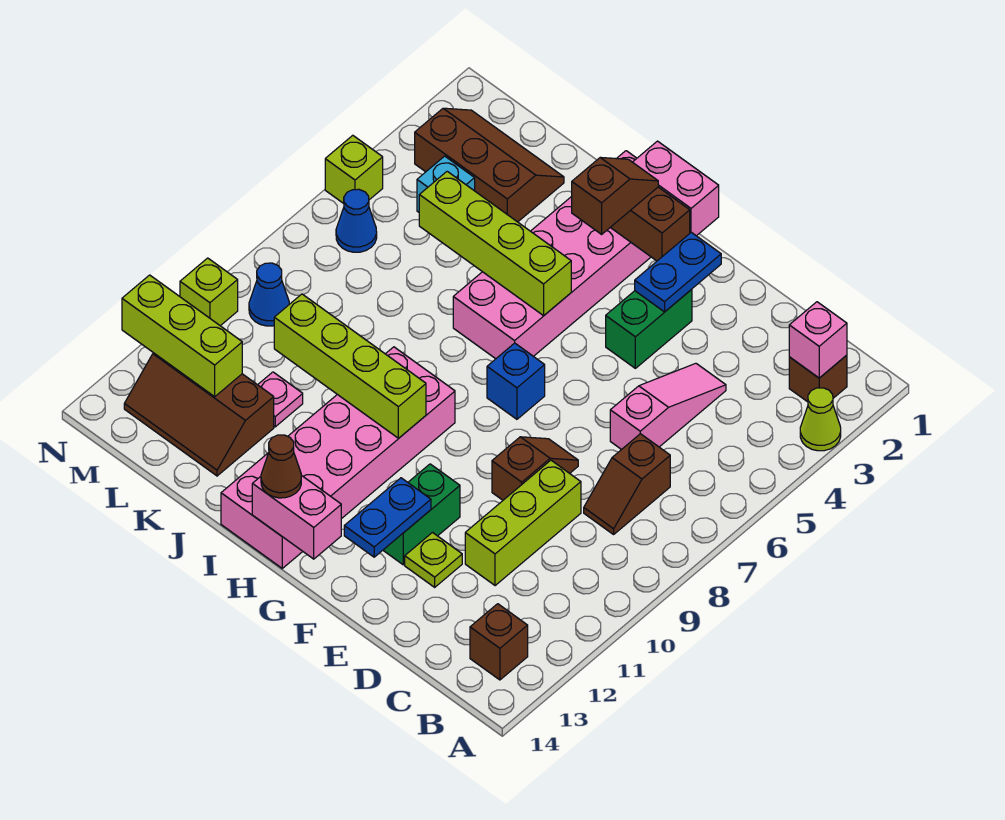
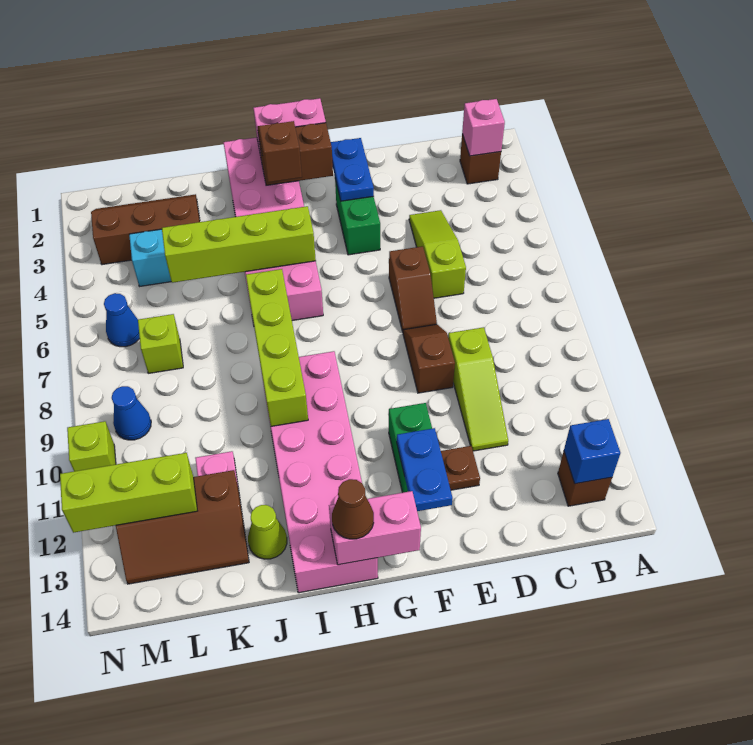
lime 1x1 cone [800,388,841,451] -> lime 1x1 cone moved to [248,505,287,559]
brown 1x2 slope [584,434,670,534] -> brown 1x2 slope moved to [389,246,437,332]
pink 1x3 slope [610,363,726,450] -> lime 1x3 slope [409,210,466,298]
lime 1x3 brick [465,460,581,586] -> lime 1x3 slope [448,327,508,451]
lime 1x1 plate [405,533,462,587] -> brown 1x1 plate [441,446,480,490]
blue 1x1 brick [487,343,545,419] -> blue 1x1 brick moved to [564,419,620,484]
lime 1x4 brick [274,294,426,438] -> lime 1x4 brick turned to [246,269,308,426]
lime 1x1 brick [325,135,383,204] -> lime 1x1 brick moved to [138,314,183,373]

